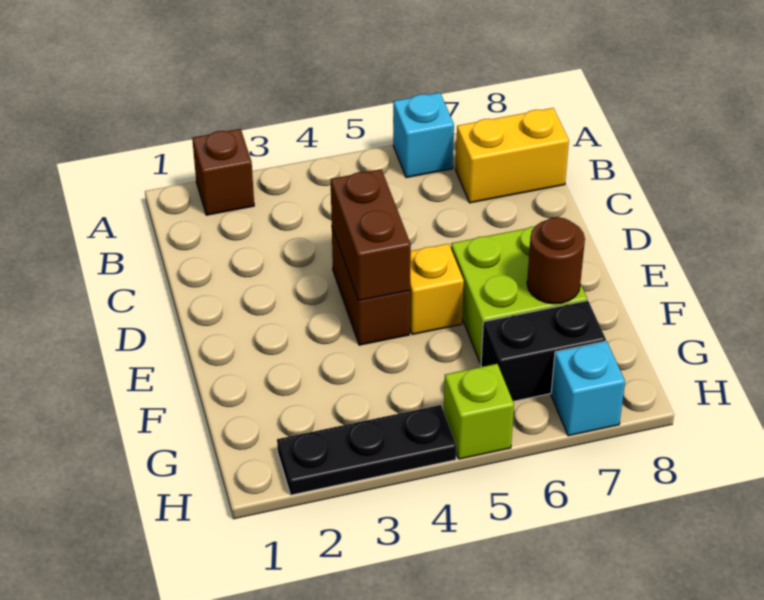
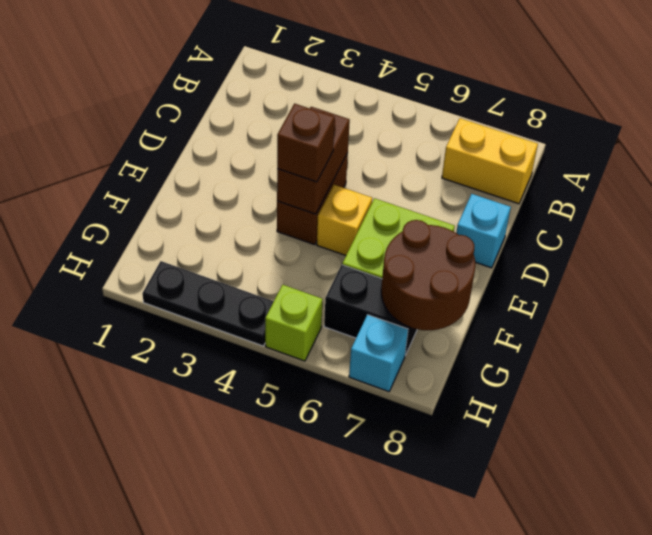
brown 1x1 brick [192,129,254,215] -> brown 1x1 brick moved to [277,104,335,182]
cyan 1x1 brick [393,93,454,178] -> cyan 1x1 brick moved to [456,194,511,268]
brown 1x1 round brick [527,217,585,304] -> brown 2x2 round brick [381,220,475,330]

